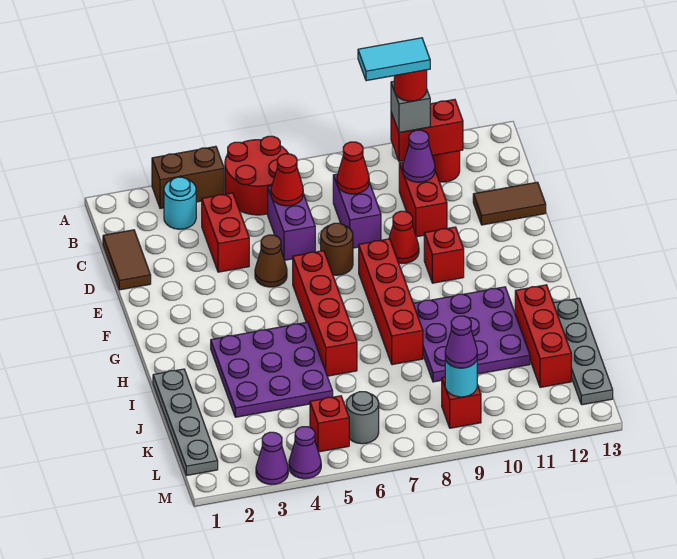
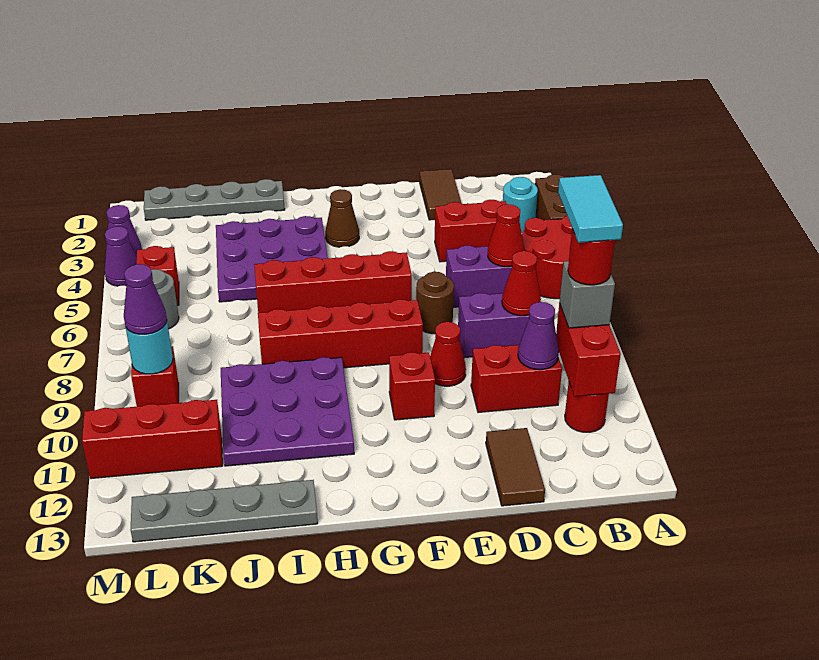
brown 1x2 tile [103,230,151,290] -> brown 1x2 tile turned to [420,169,461,220]
brown 1x1 cone [255,235,287,287] -> brown 1x1 cone moved to [325,189,359,247]
red 1x3 brick [515,285,571,387] -> red 1x3 brick moved to [82,400,223,479]

